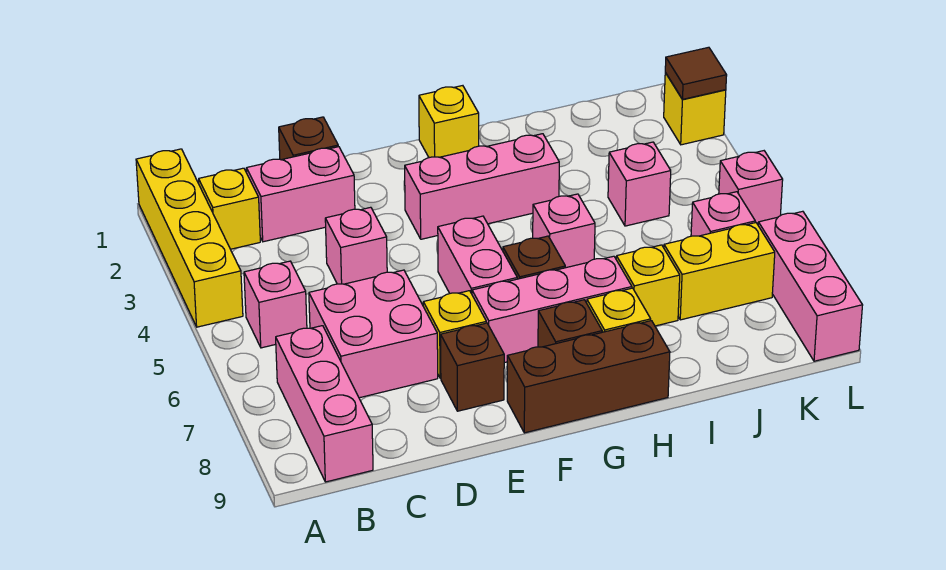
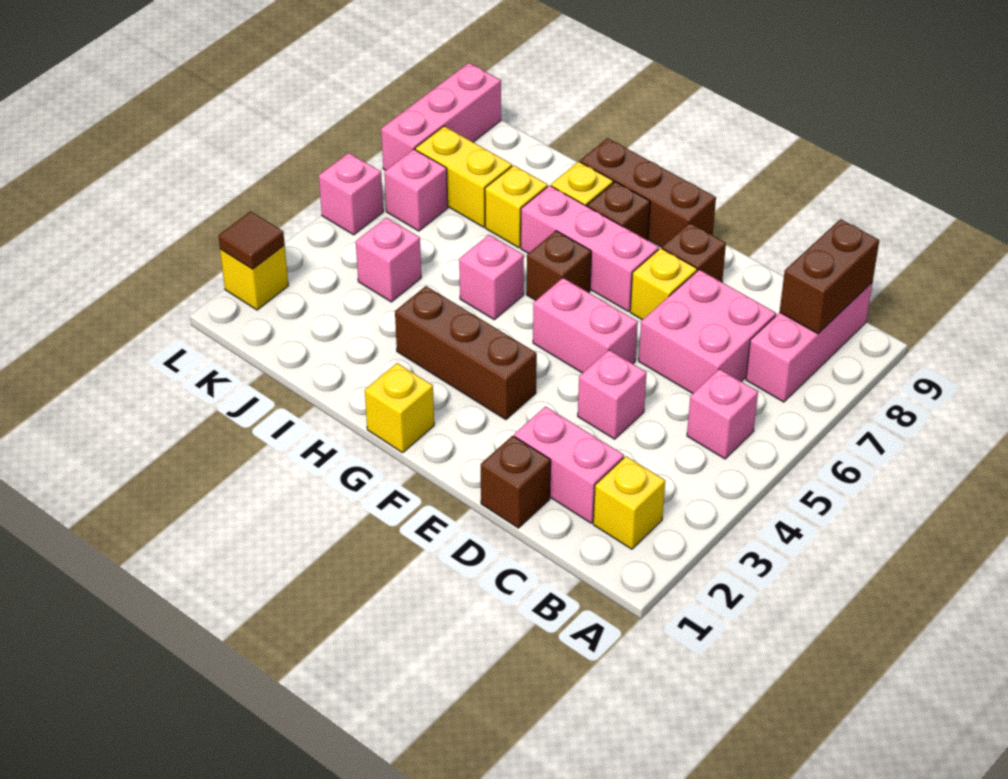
yellow 1x4 brick [136,149,243,327] -> none
none -> brown 1x2 brick [780,219,879,334]
pink 1x3 brick [405,134,559,239] -> brown 1x3 brick [395,286,537,420]
pink 1x2 brick [438,216,517,294] -> pink 1x2 brick turned to [533,278,638,373]

